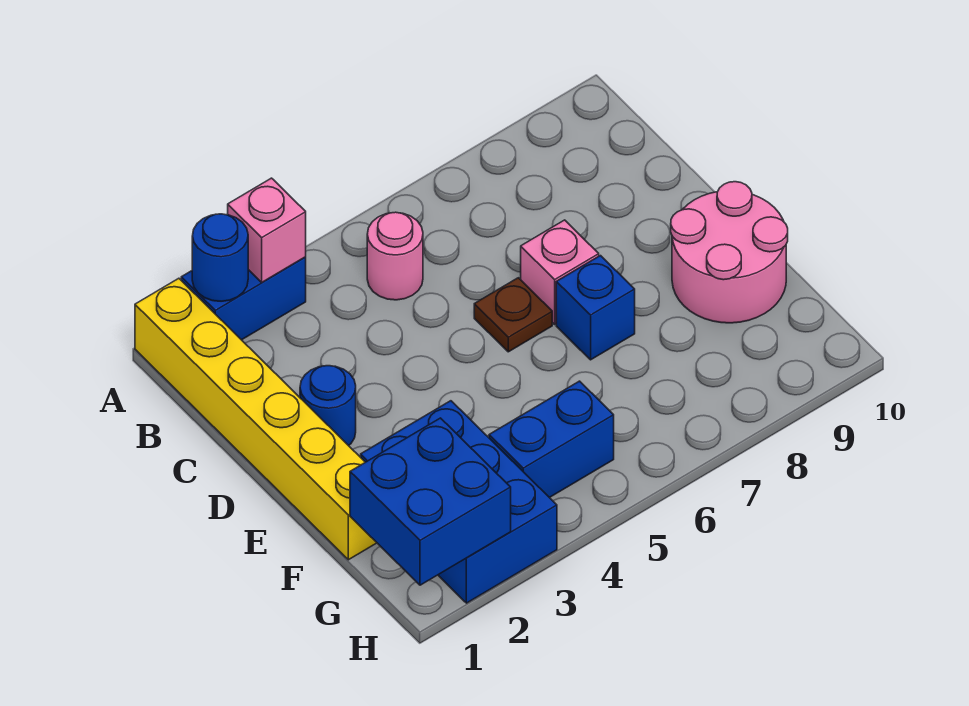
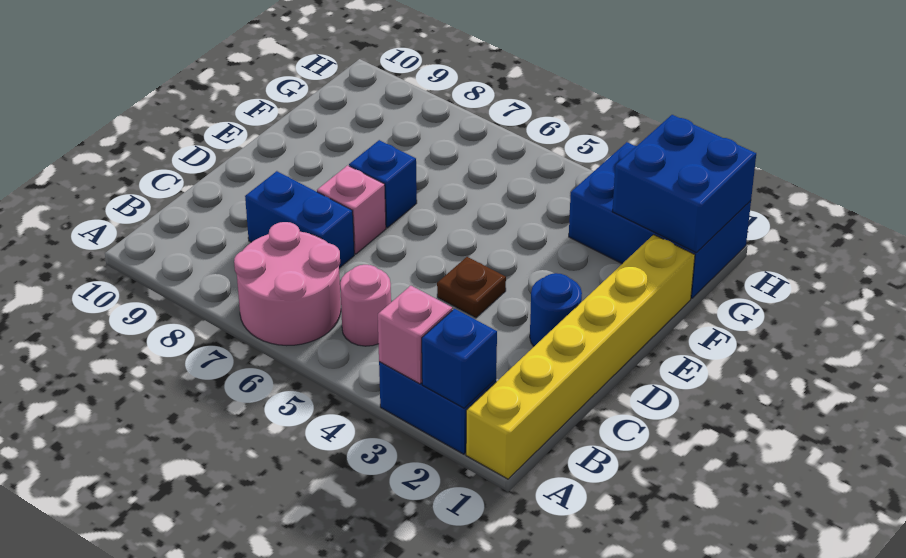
blue 1x1 round brick [192,214,248,301] -> blue 1x1 brick [422,309,497,408]
brown 1x1 plate [474,278,552,352] -> brown 1x1 plate moved to [437,257,506,318]
pink 2x2 round brick [671,182,788,323] -> pink 2x2 round brick moved to [234,222,341,346]
blue 2x3 brick [361,401,557,603] -> blue 2x3 brick turned to [569,142,751,298]
blue 1x2 brick [489,381,614,498] -> blue 1x2 brick moved to [245,171,354,268]

